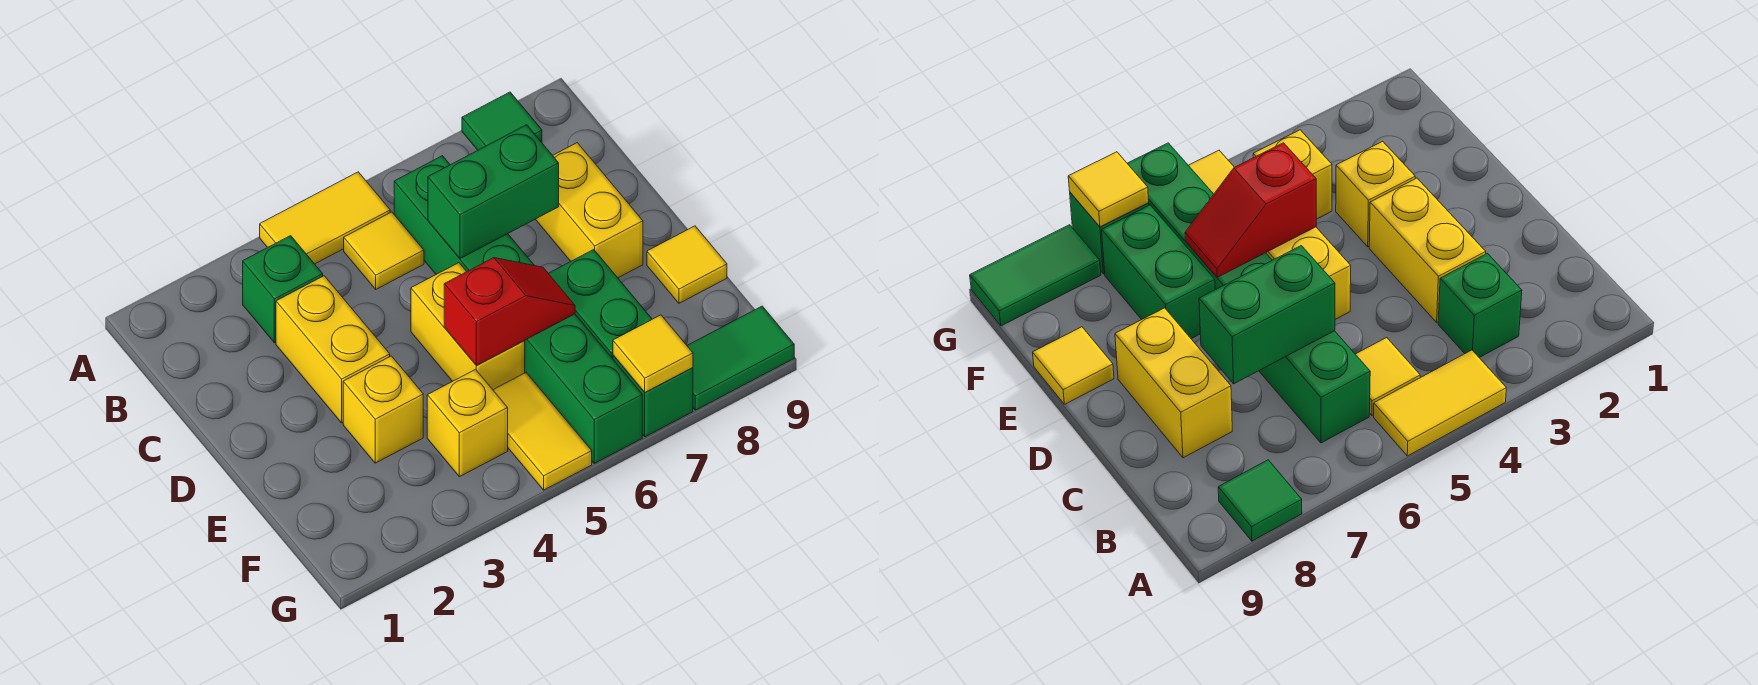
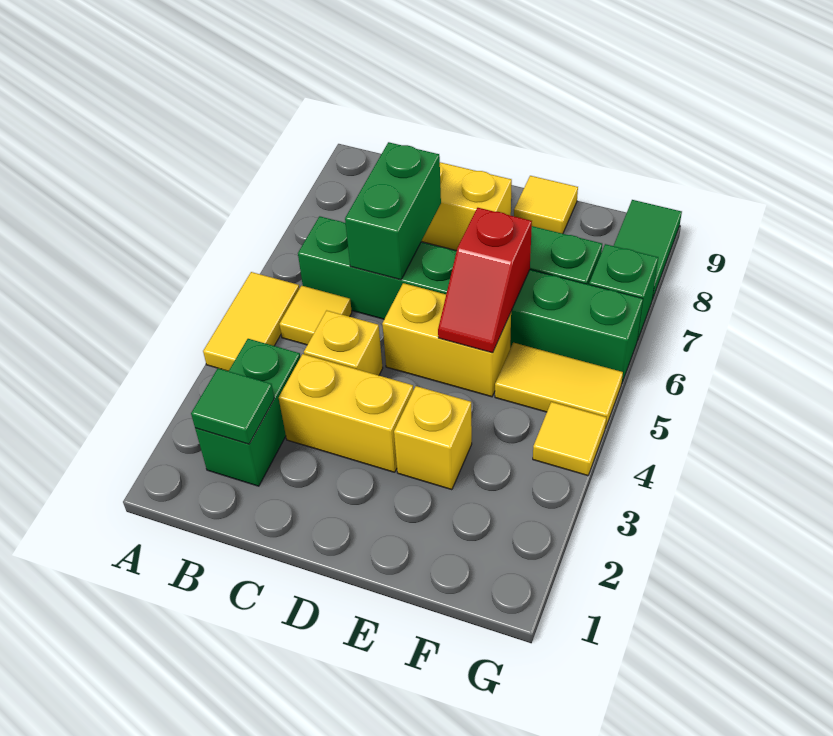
green 1x1 tile [462,92,542,150] -> green 1x1 tile moved to [191,368,274,444]
green 1x1 brick [243,236,323,343] -> green 1x2 brick [195,339,301,486]
red 1x2 slope [444,258,575,365] -> red 1x2 slope turned to [438,208,532,353]
yellow 1x1 brick [427,370,508,477] -> yellow 1x1 brick moved to [304,311,383,375]
yellow 1x1 tile [613,315,693,393] -> yellow 1x1 tile moved to [533,402,606,476]

